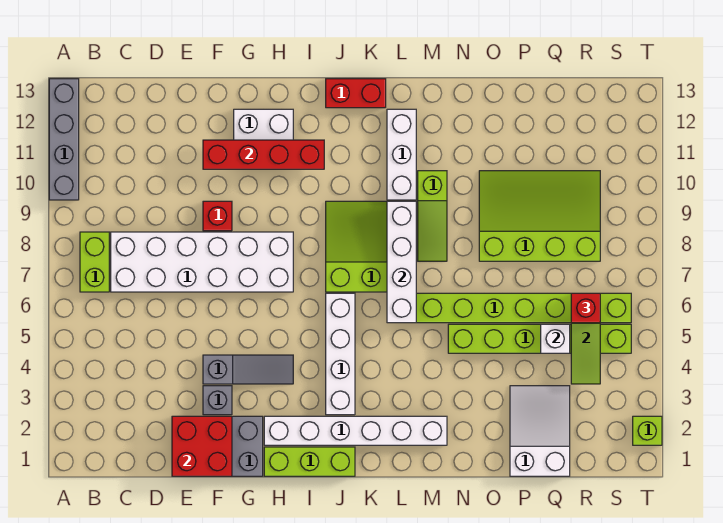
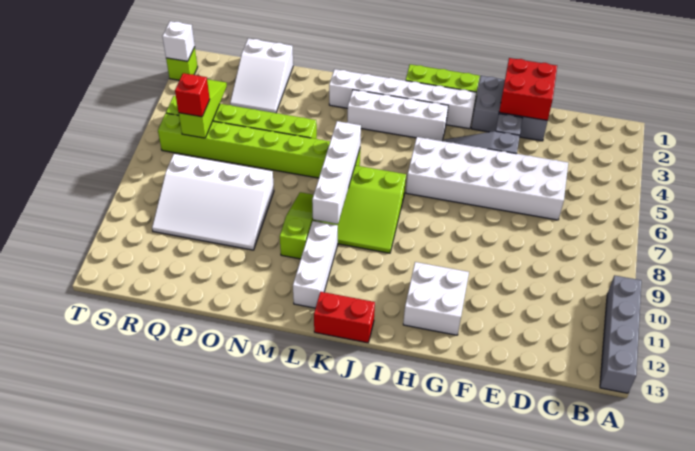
lime 1x2 brick [80,232,109,292] -> none
white 2x6 brick [111,232,293,292] -> white 2x6 brick moved to [406,137,568,220]
red 1x1 brick [203,201,232,231] -> none
red 1x4 brick [203,140,324,169] -> none
white 1x4 brick [326,293,355,415] -> white 1x4 brick turned to [347,90,448,141]
lime 3x4 slope [479,171,600,261] -> white 3x4 slope [152,154,274,250]
white 1x1 brick [541,324,570,353] -> white 1x1 brick moved to [162,21,195,61]

